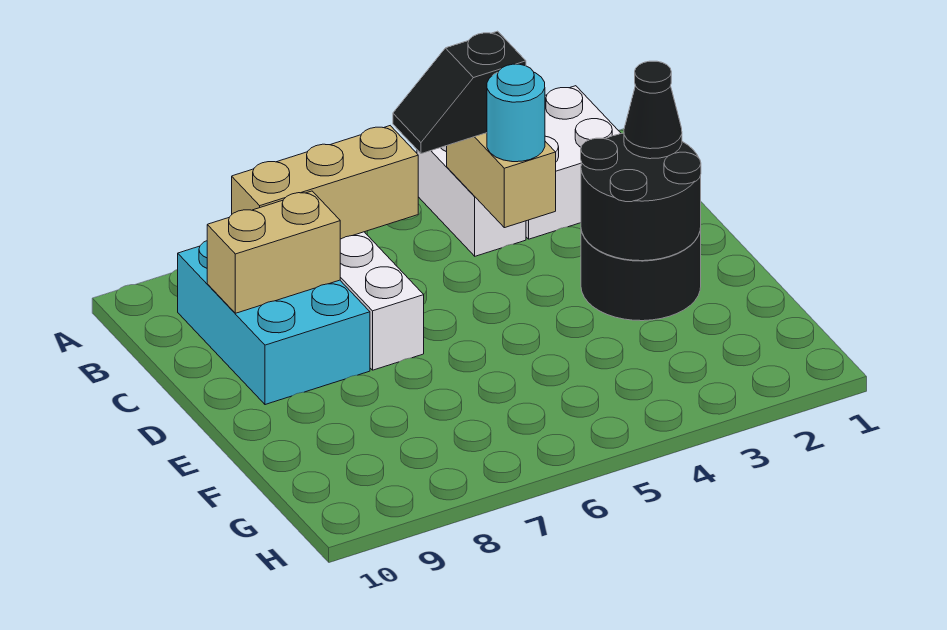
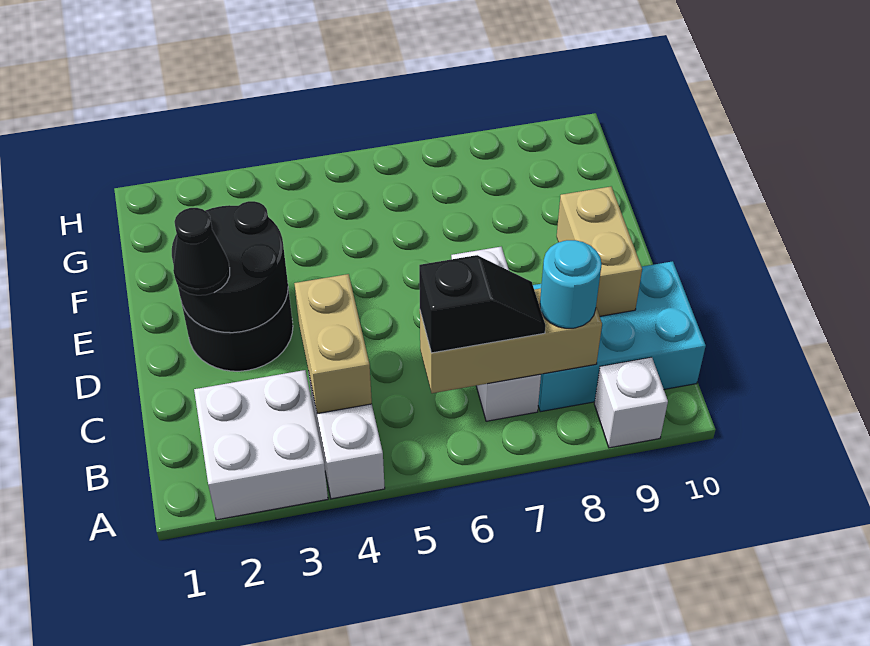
none -> white 1x1 brick [594,357,668,448]
black 1x2 slope [393,31,526,154] -> black 1x2 slope moved to [419,255,546,353]
cyan 2x3 brick [178,241,370,405] -> cyan 2x3 brick turned to [533,261,706,412]
cyan 1x1 round brick [487,64,545,162] -> cyan 1x1 round brick moved to [540,240,602,328]
tan 1x2 brick [207,191,340,313] -> tan 1x2 brick turned to [557,187,642,316]

